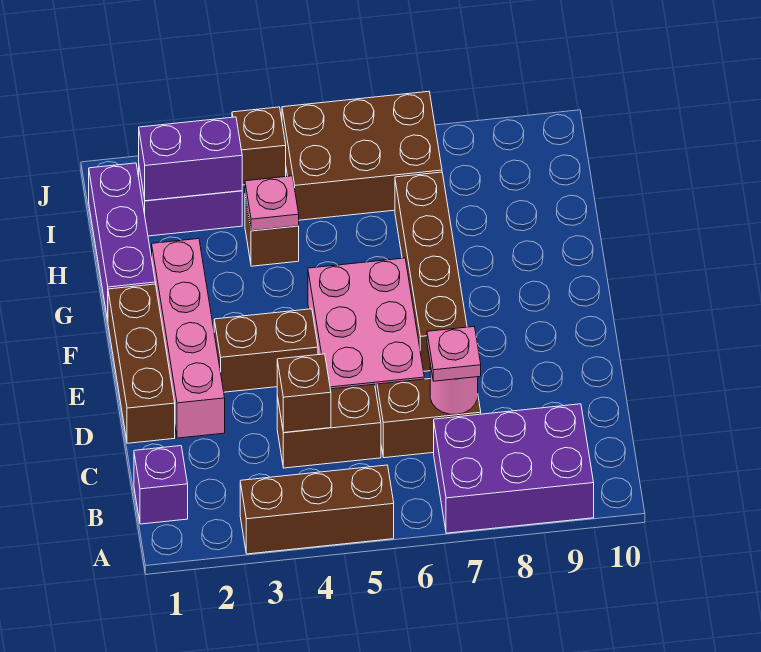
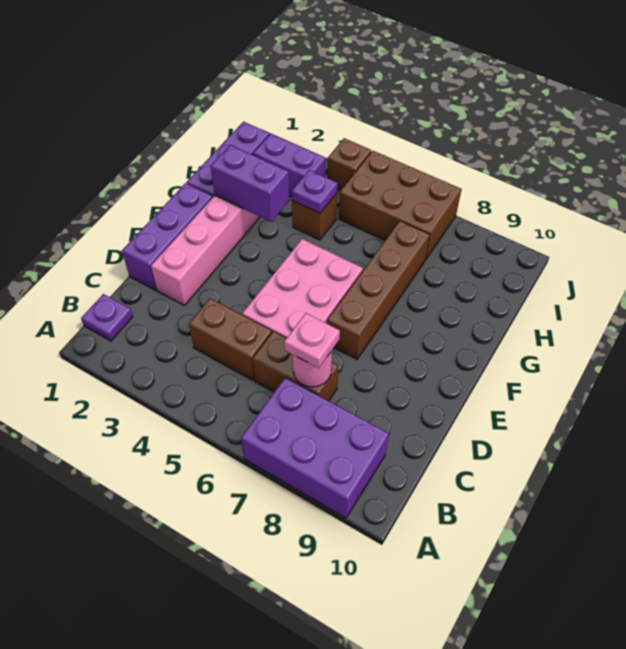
brown 1x3 brick [240,465,394,554] -> none
purple 1x1 brick [134,446,188,524] -> purple 1x1 plate [81,294,133,341]
brown 1x1 brick [277,354,331,433] -> none
brown 1x3 brick [108,284,175,443] -> purple 1x3 brick [122,183,213,290]
brown 1x2 brick [214,309,318,392] -> none
pink 1x1 plate [245,176,299,231] -> purple 1x1 plate [292,170,338,213]
purple 1x2 brick [139,117,242,201] -> purple 1x2 brick moved to [211,145,289,222]

